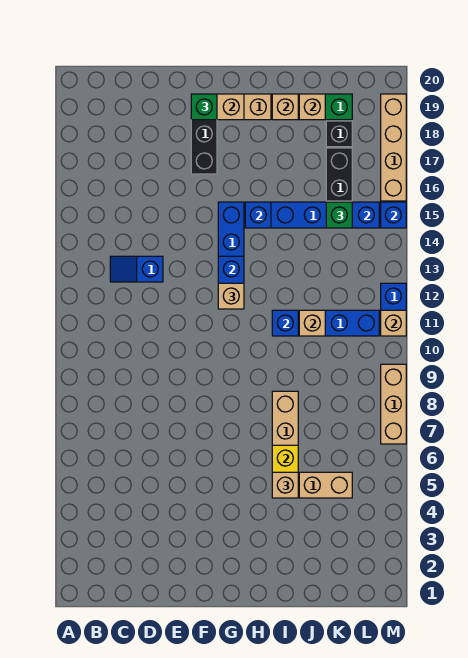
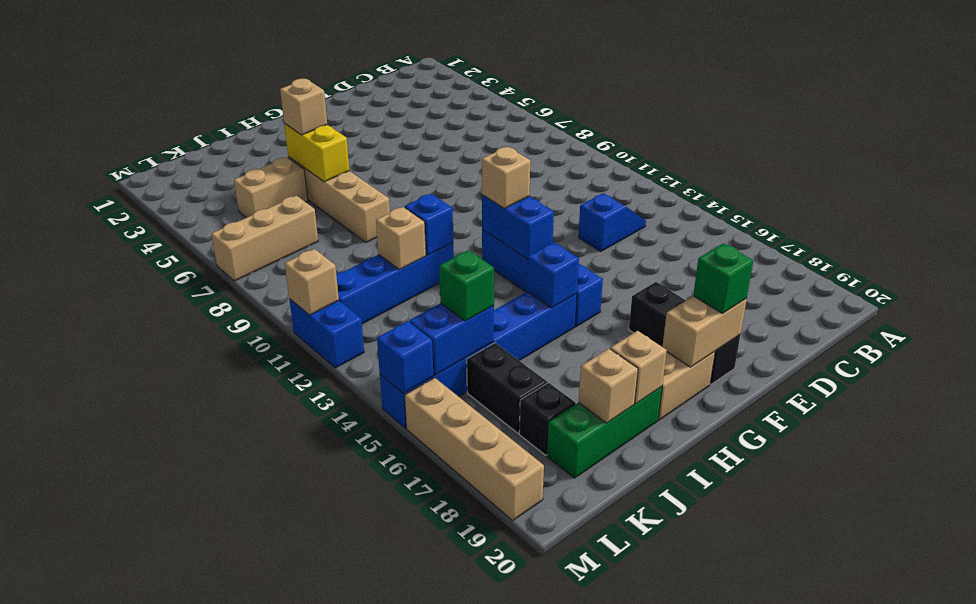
tan 1x3 brick [381,364,406,444] -> tan 1x3 brick turned to [211,196,318,281]

